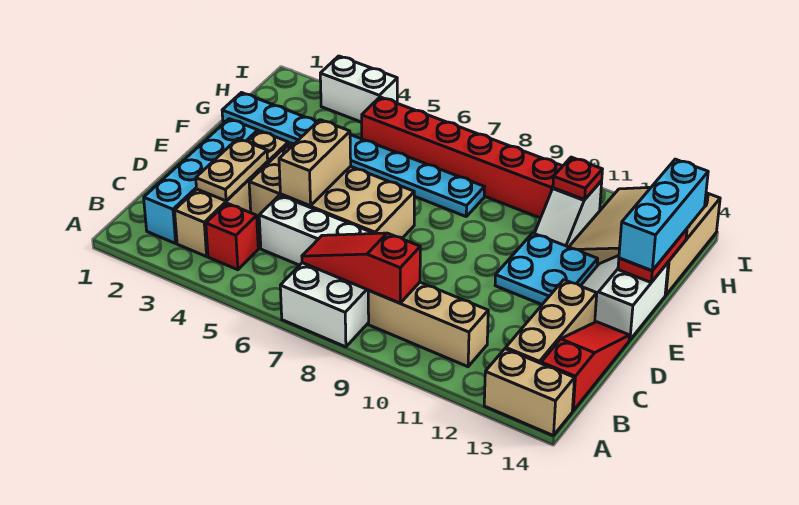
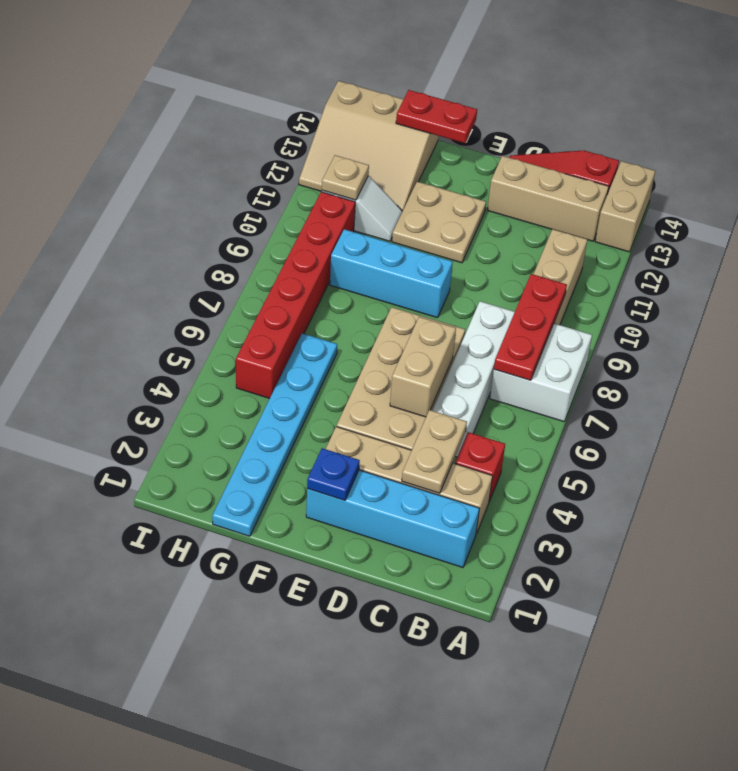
red 1x3 slope [302,233,420,303] -> red 1x3 plate [494,274,567,380]
tan 1x2 plate [196,139,268,201] -> tan 1x2 plate turned to [402,410,467,493]
tan 1x2 brick [279,120,351,206] -> tan 1x2 brick turned to [390,317,456,417]
none -> blue 1x1 plate [307,448,360,500]
cyan 2x2 plate [495,233,598,304] -> tan 2x2 plate [392,182,486,263]
white 2x2 slope [581,256,668,340] -> none
cyan 1x3 brick [619,159,708,271] -> cyan 1x3 brick moved to [330,229,453,318]
cyan 1x8 plate [222,93,484,216] -> cyan 1x6 plate [212,333,337,536]
red 1x1 plate [553,157,603,200] -> tan 1x1 plate [322,155,369,200]
white 1x2 brick [320,56,397,122] -> none

